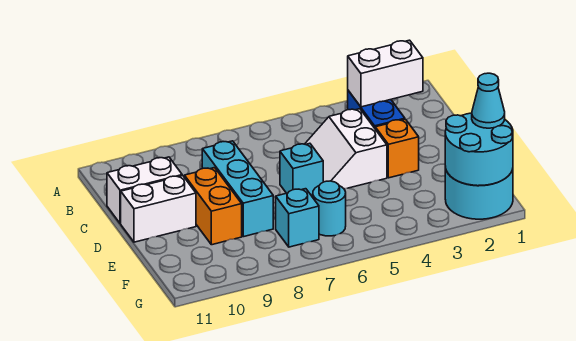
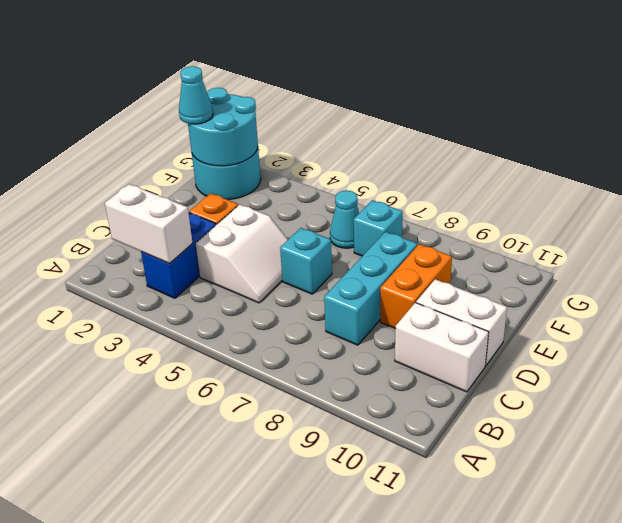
cyan 1x1 round brick [313,181,346,236] -> cyan 1x1 cone [330,190,359,248]

